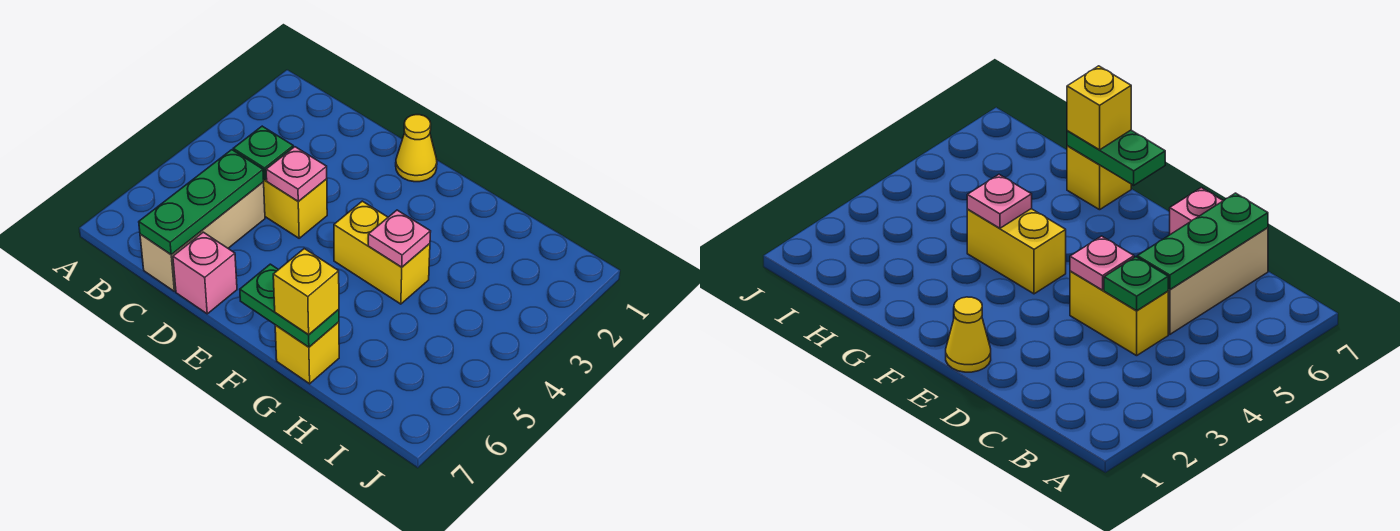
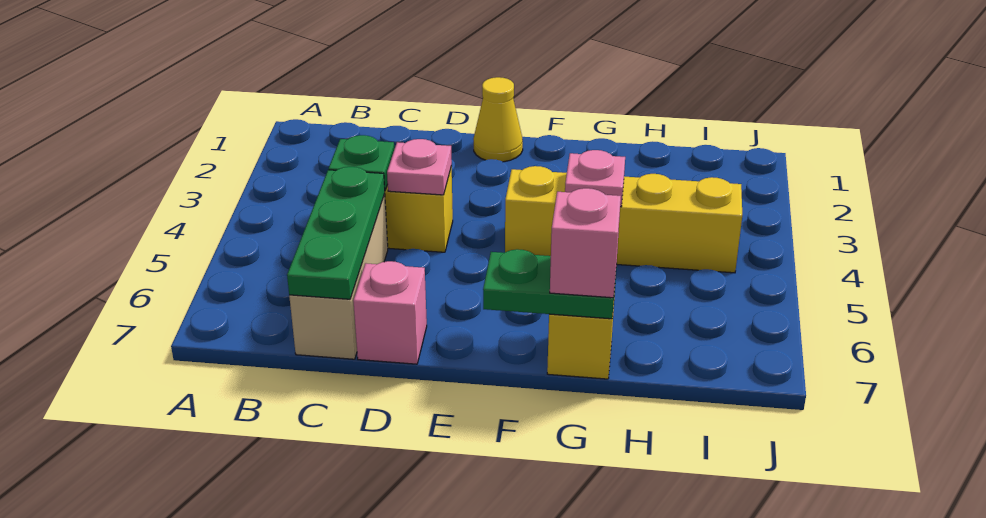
yellow 1x2 brick [334,201,430,304] -> yellow 1x4 brick [505,166,742,273]
yellow 1x1 brick [273,249,339,335] -> pink 1x1 brick [550,188,621,298]

